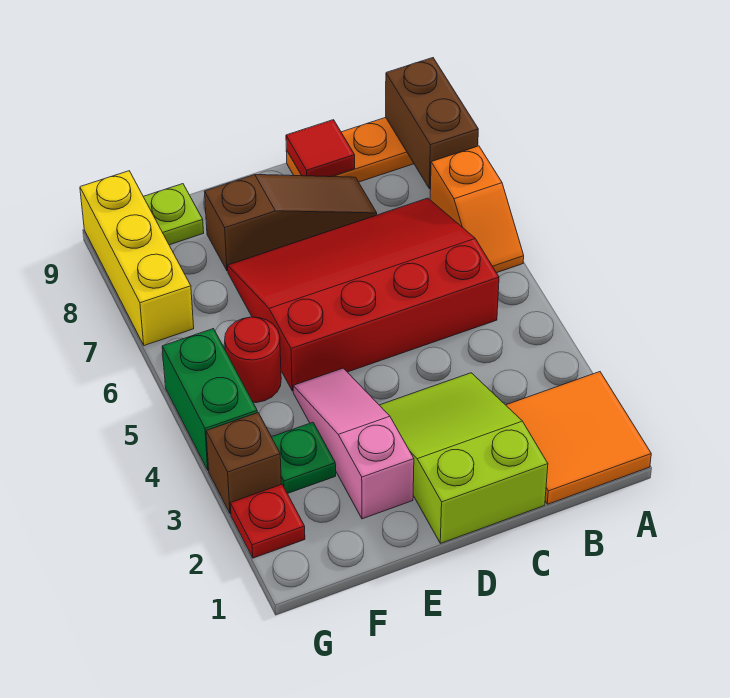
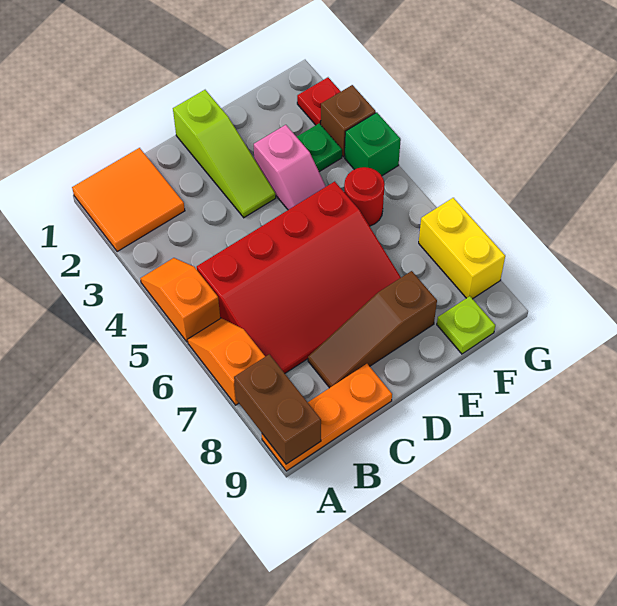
none -> orange 1x2 slope [140,258,220,342]
lime 2x3 slope [380,373,548,543] -> lime 1x3 slope [173,90,276,218]
red 1x1 tile [286,120,355,177] -> none
pink 1x3 slope [293,368,414,519] -> pink 1x2 slope [254,125,326,210]
green 1x2 brick [162,329,257,470] -> green 1x1 brick [345,112,401,176]
yellow 1x3 brick [80,171,194,346] -> yellow 1x2 brick [419,198,505,299]

